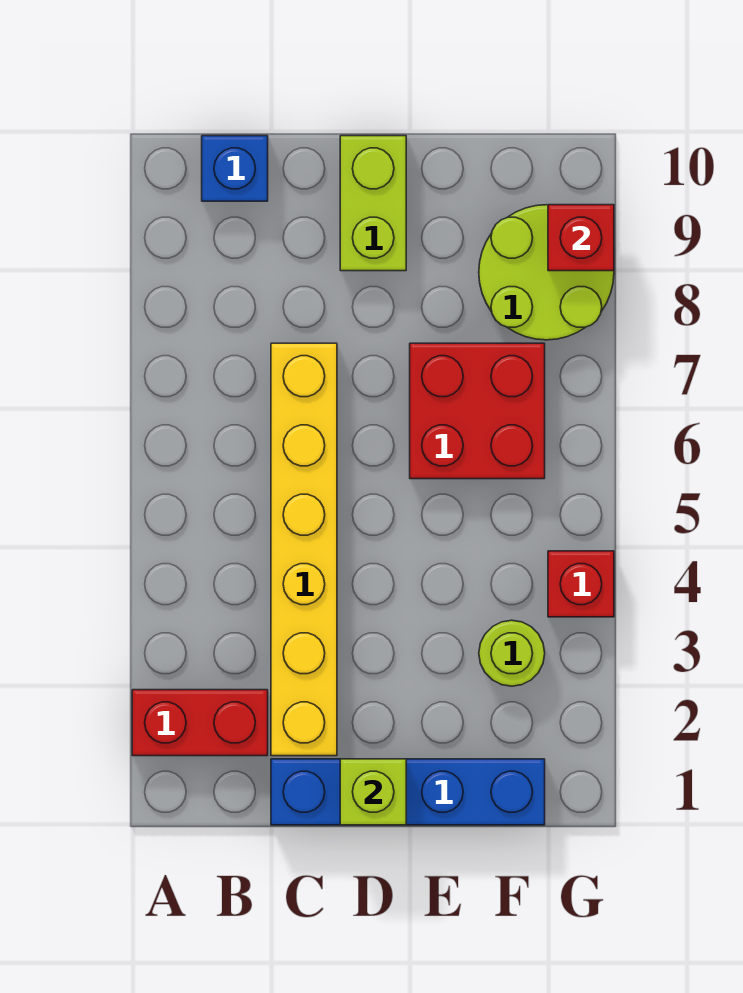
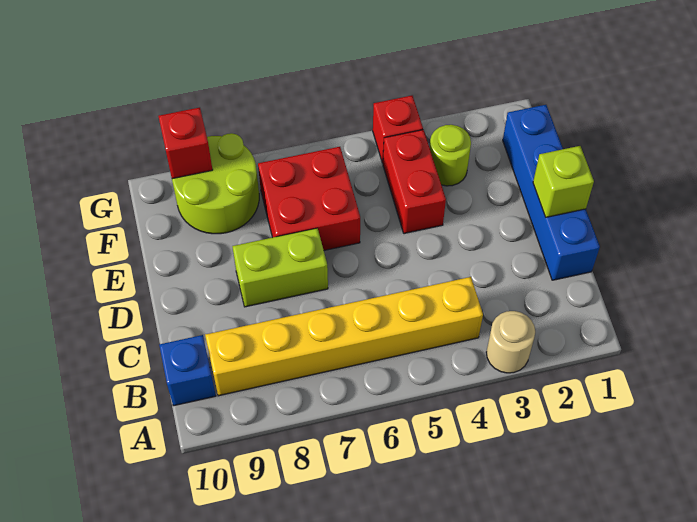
red 1x2 brick [132,690,268,756] -> red 1x2 brick moved to [383,130,446,234]
none -> tan 1x1 round brick [486,311,535,373]
yellow 1x6 brick [271,343,337,756] -> yellow 1x6 brick moved to [205,277,483,396]
lime 1x2 brick [340,136,406,271] -> lime 1x2 brick moved to [232,228,328,307]

